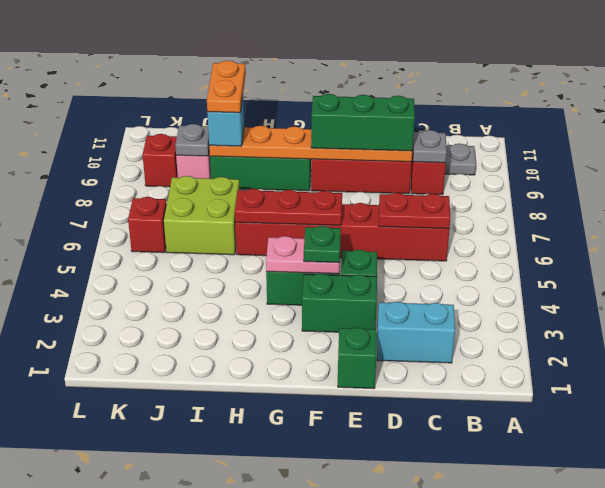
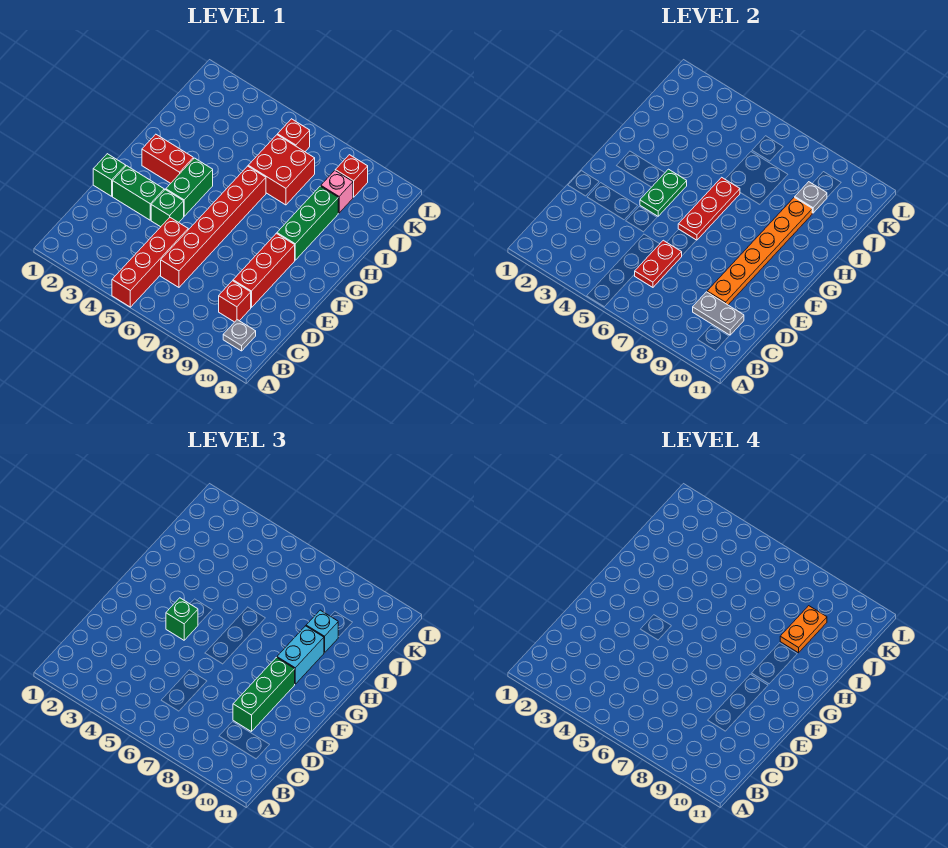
none -> red 1x4 brick [112,217,188,307]
cyan 1x2 brick [377,302,455,363] -> cyan 1x2 brick moved to [277,626,324,684]
grey 1x1 plate [413,130,447,163] -> grey 1x2 plate [693,292,744,335]
green 1x2 brick [302,273,377,332] -> green 1x2 brick turned to [113,166,164,220]
pink 1x2 plate [266,236,340,274] -> green 1x2 plate [640,169,687,216]
green 1x1 plate [304,226,341,263] -> green 1x1 brick [166,598,198,640]
none -> red 1x2 brick [142,134,193,183]
lime 2x2 brick [164,176,240,255] -> red 2x2 brick [248,135,315,205]
orange 1x2 plate [207,61,246,113] -> orange 1x2 plate turned to [780,606,827,653]

